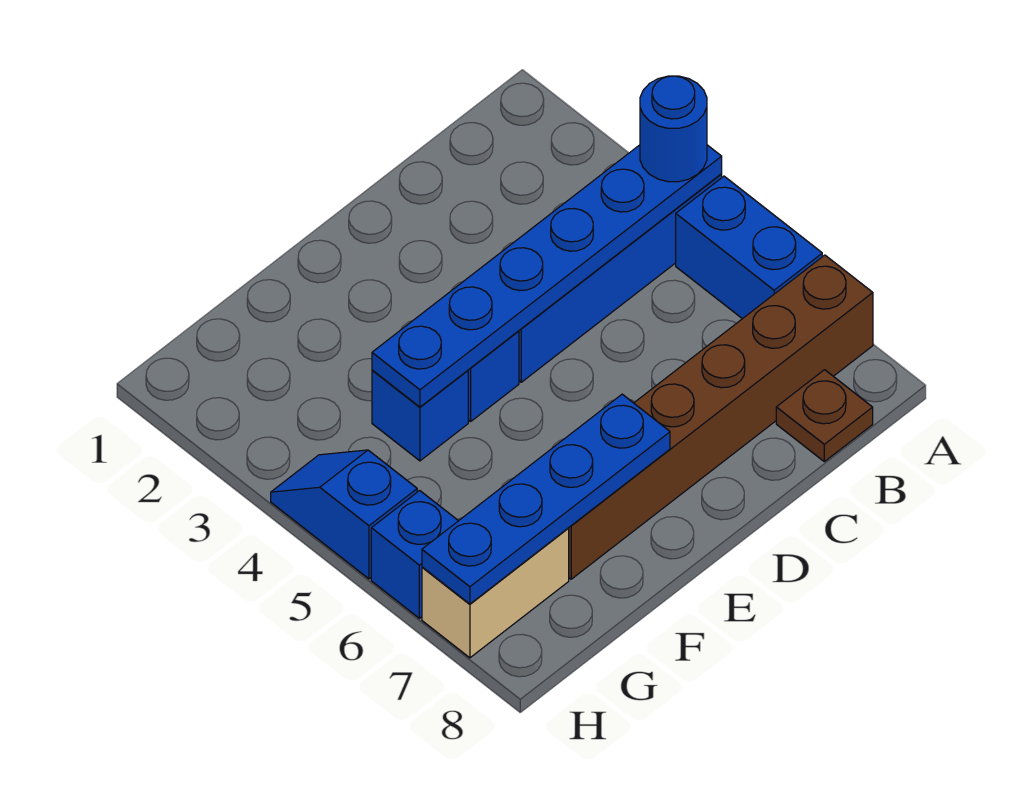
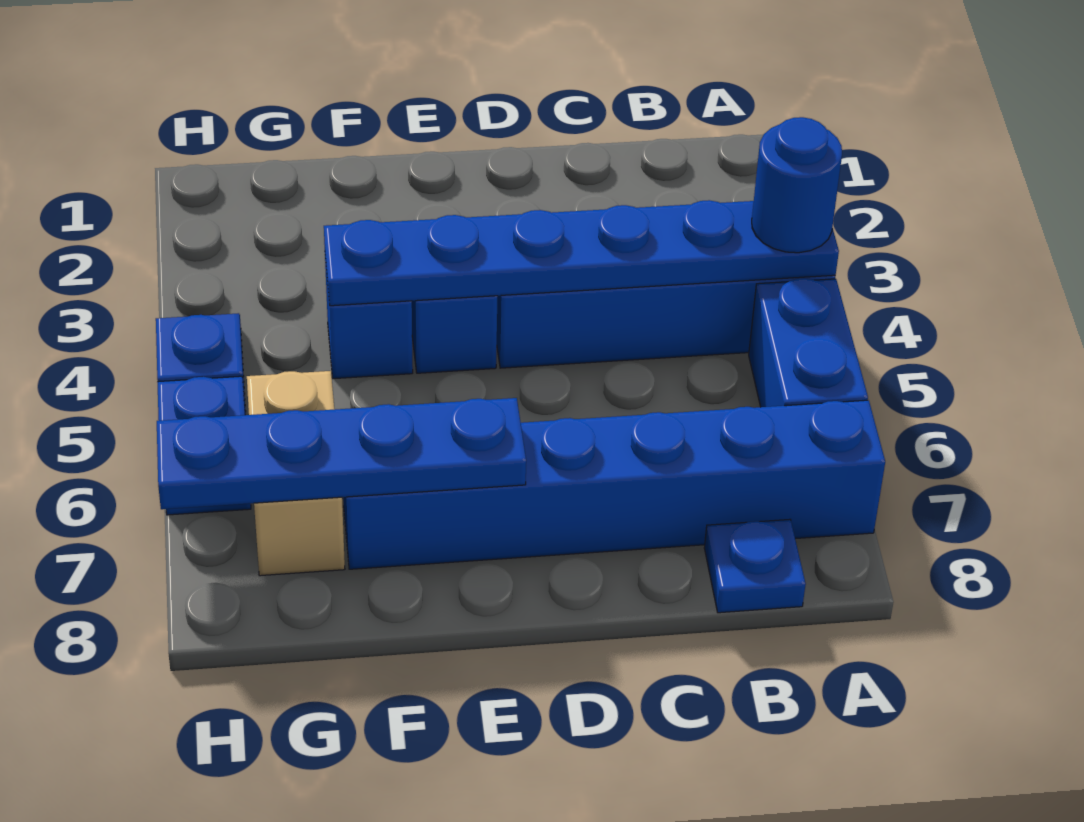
brown 1x6 brick [569,255,873,579] -> blue 1x6 brick [343,400,885,569]
brown 1x1 plate [776,370,873,462] -> blue 1x1 plate [704,519,806,613]
tan 1x2 brick [422,528,569,658] -> tan 1x2 brick turned to [247,371,345,576]

